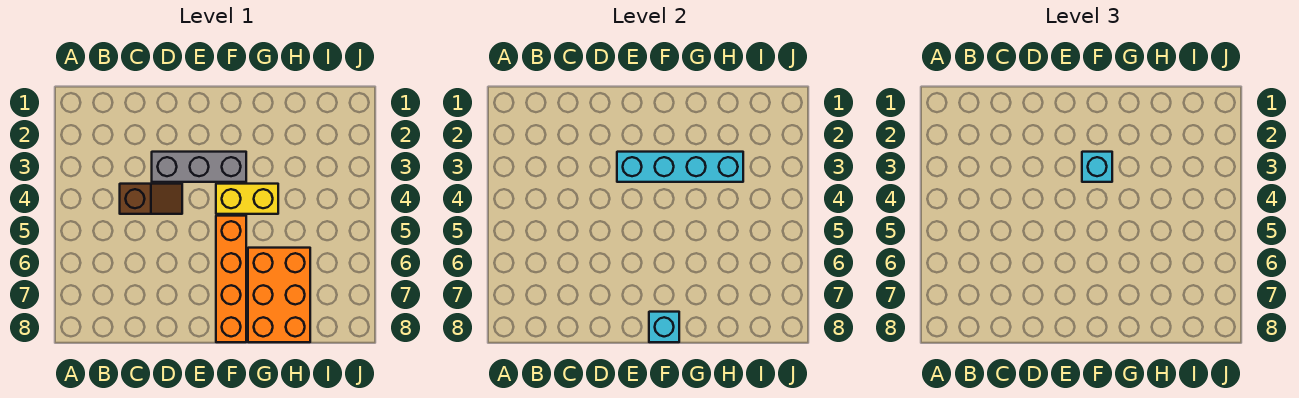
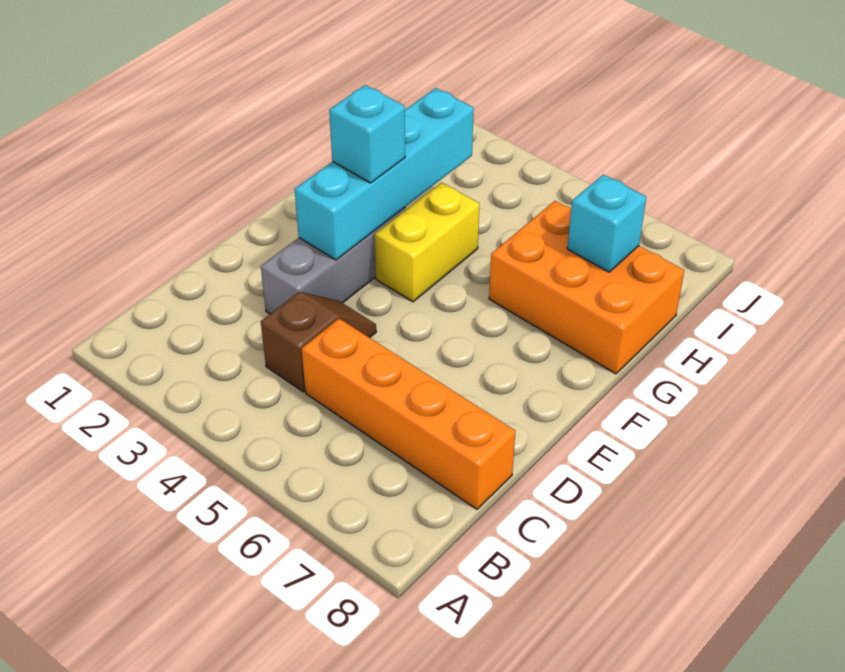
orange 1x4 brick [216,216,246,342] -> orange 1x4 brick moved to [302,319,515,509]
cyan 1x1 brick [649,312,679,342] -> cyan 1x1 brick moved to [567,175,646,272]

